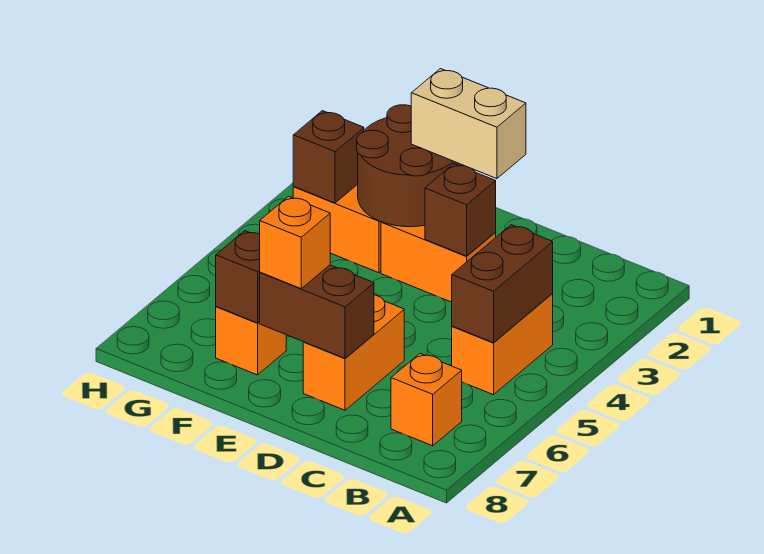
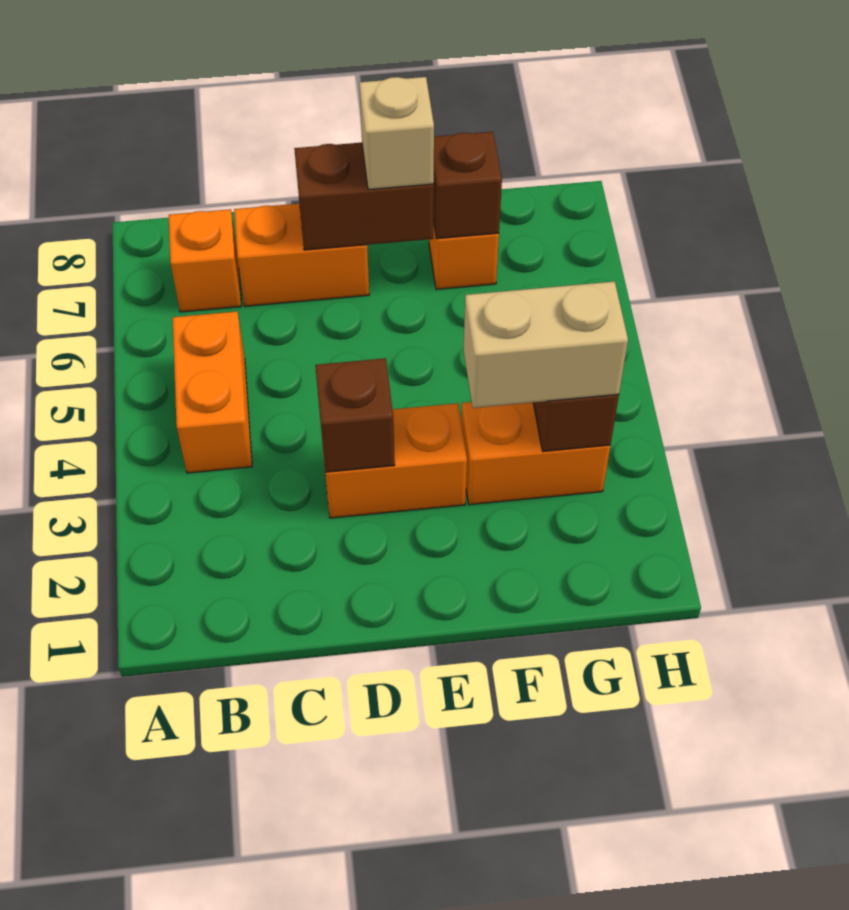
brown 1x2 brick [452,225,553,343] -> none
tan 1x2 brick [411,69,526,179] -> tan 1x2 brick moved to [463,281,628,408]
orange 1x2 brick [303,295,404,410] -> orange 1x2 brick turned to [234,204,369,306]
brown 2x2 round brick [357,105,462,227] -> none
orange 1x1 brick [260,196,330,289] -> tan 1x1 brick [359,77,434,190]

